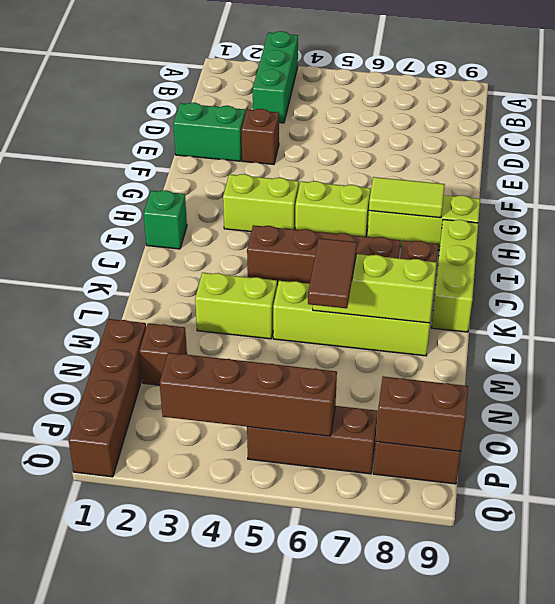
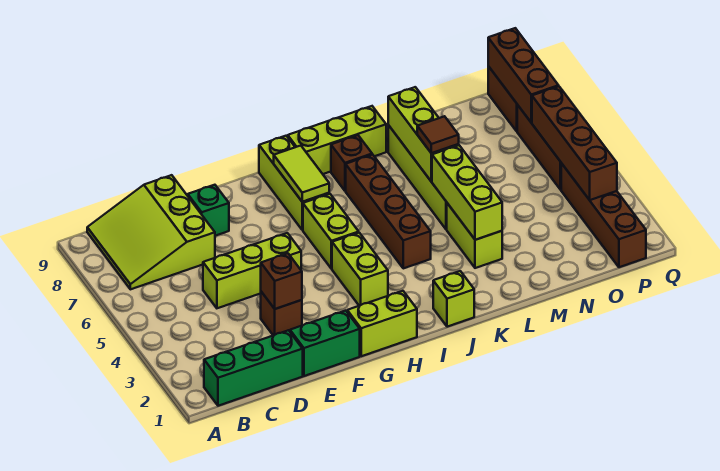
green 1x3 brick [253,31,298,123] -> green 1x3 brick moved to [204,330,303,406]
none -> lime 3x3 slope [87,175,215,289]
none -> lime 1x3 brick [203,233,301,308]
green 1x2 brick [173,103,246,161] -> green 1x2 brick turned to [290,311,360,376]
none -> lime 1x2 brick [347,291,417,356]
green 1x1 brick [144,190,187,249] -> green 1x1 brick moved to [188,185,229,236]
none -> lime 1x1 brick [433,271,474,327]
none -> lime 1x3 brick [432,145,502,240]
brown 1x2 tile [308,238,357,308] -> brown 1x1 tile [417,116,459,153]
brown 1x4 brick [68,319,146,477] -> brown 1x4 brick turned to [561,163,646,267]
brown 1x1 brick [139,323,187,385] -> brown 1x1 brick moved to [261,253,302,309]
brown 1x2 brick [376,377,468,451] -> brown 1x3 brick [488,28,559,123]

